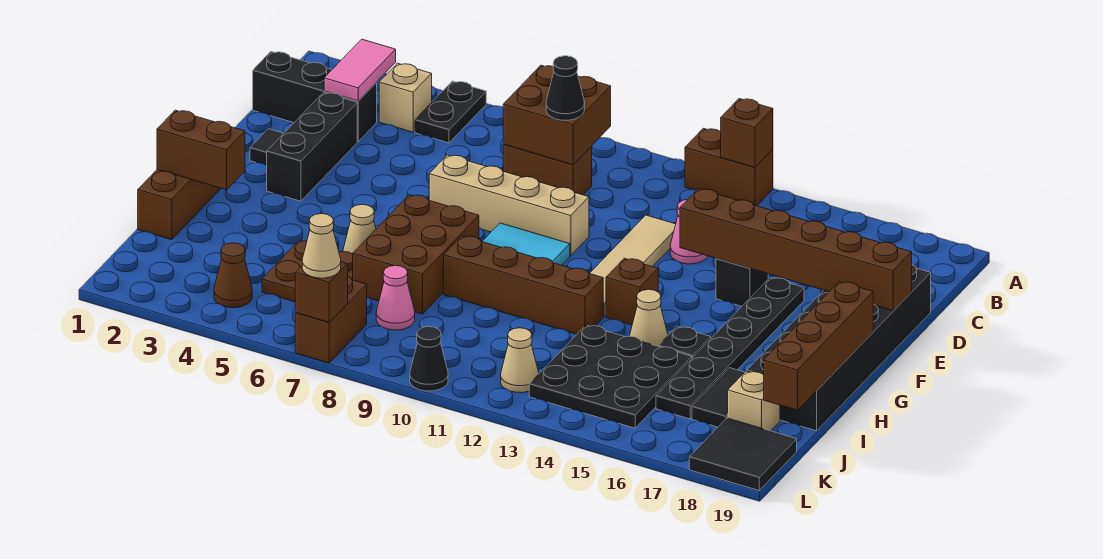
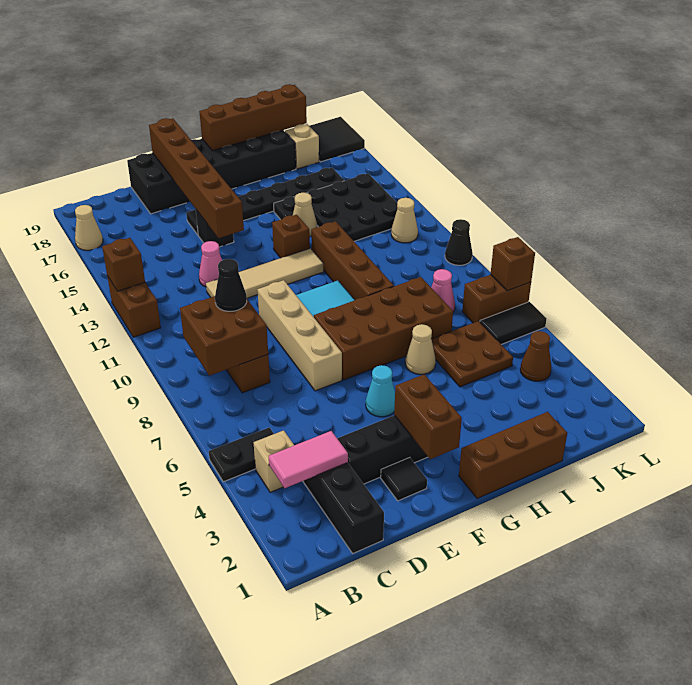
none -> cyan 1x1 cone [366,365,395,417]
brown 2x3 brick [353,195,479,314] -> brown 2x4 brick [314,277,453,380]
brown 1x2 brick [157,110,245,190] -> brown 1x2 brick moved to [394,374,462,459]
black 1x2 tile [692,368,745,427] -> black 1x2 tile moved to [480,302,546,344]
tan 1x1 cone [302,214,341,278] -> tan 1x1 cone moved to [75,205,103,250]

